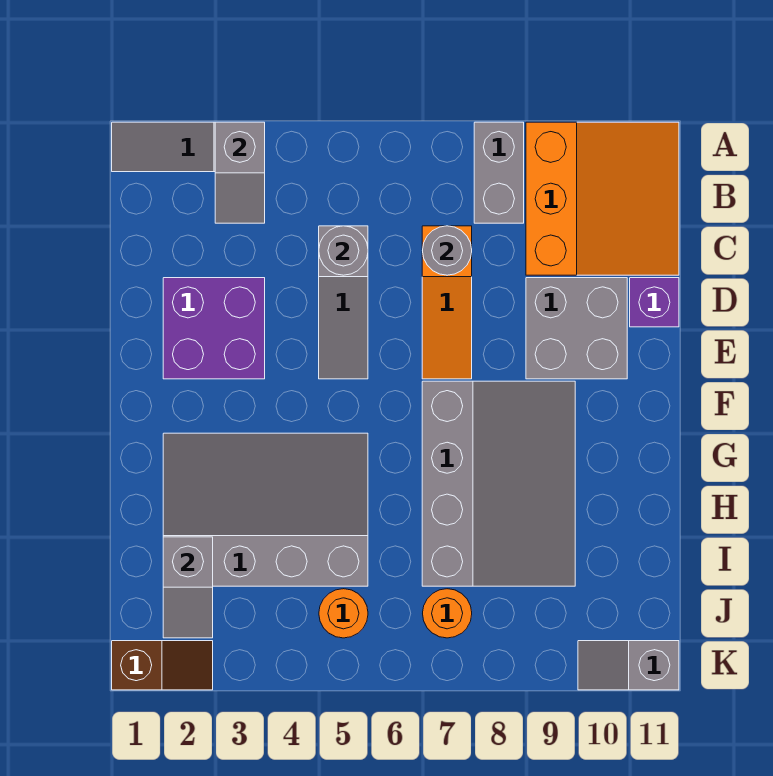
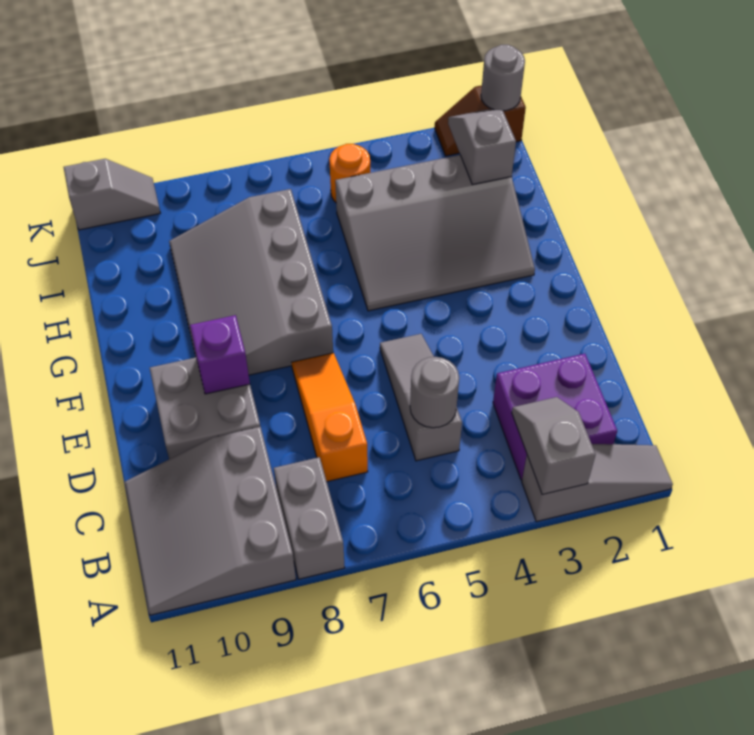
orange 3x3 slope [526,122,679,275] -> grey 3x3 slope [125,427,296,615]
grey 1x1 round brick [422,226,472,275] -> grey 1x1 round brick moved to [481,45,525,111]
purple 2x2 brick [163,278,265,379] -> purple 2x2 brick moved to [493,354,617,480]
purple 1x1 brick [630,278,679,327] -> purple 1x1 brick moved to [190,315,250,394]
orange 1x1 round brick [423,589,472,638] -> none

